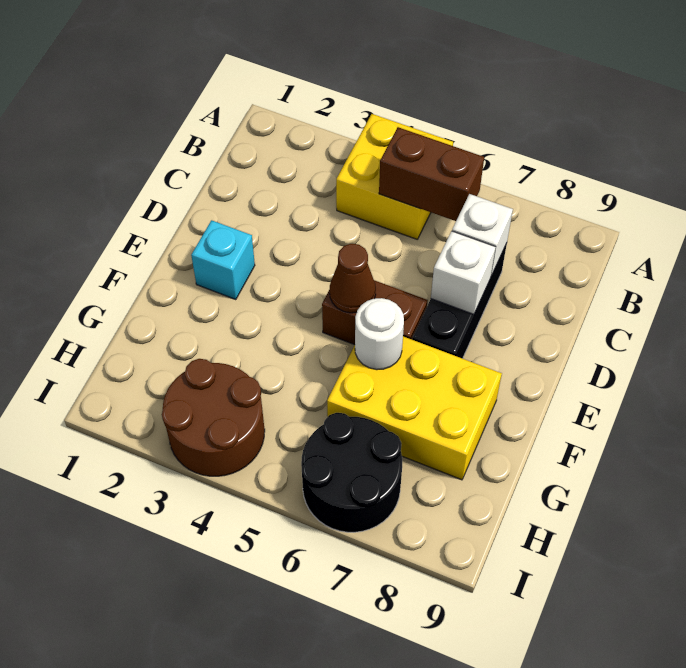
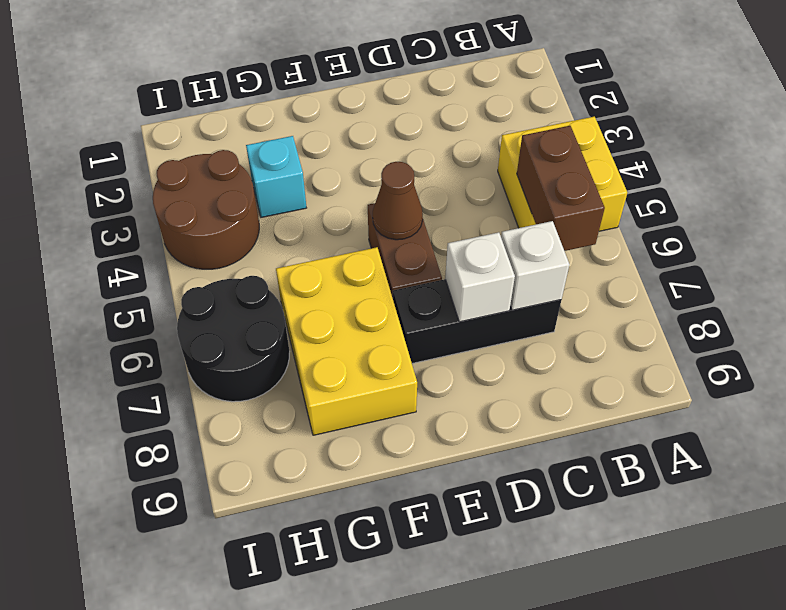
cyan 1x1 brick [191,220,255,300] -> cyan 1x1 brick moved to [246,136,306,218]
white 1x1 round brick [355,298,404,370] -> none

